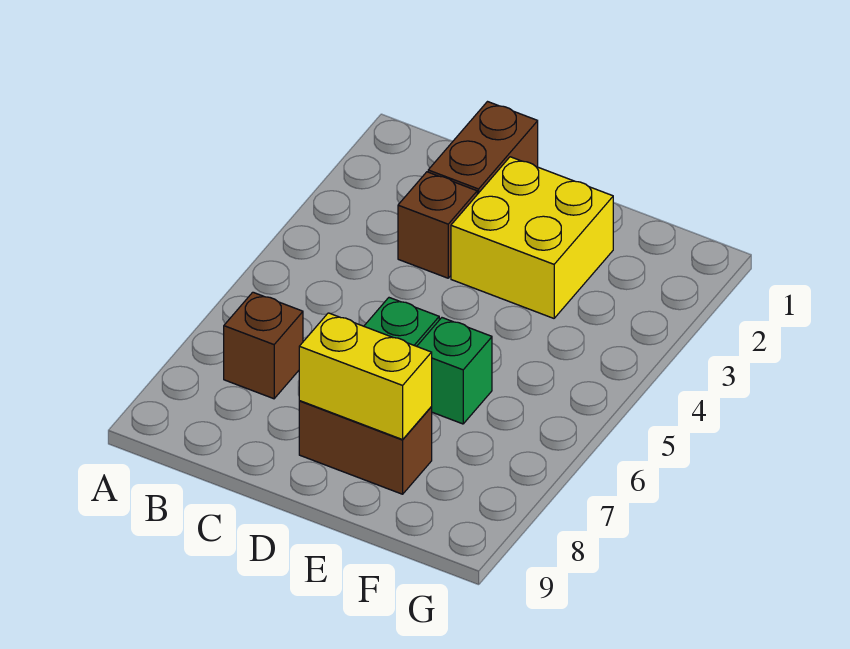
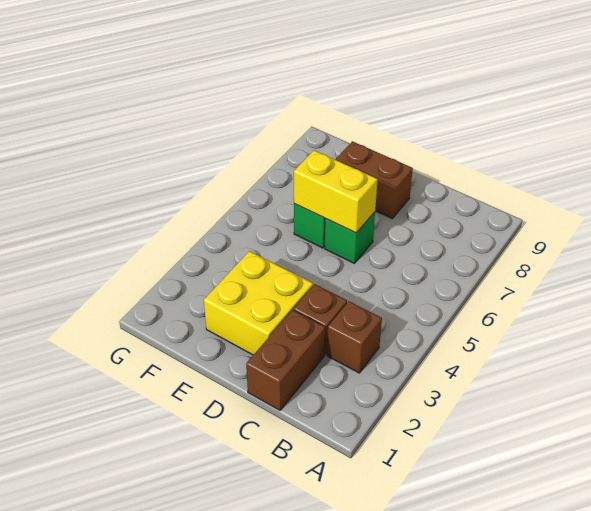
brown 1x1 brick [224,292,303,399] -> brown 1x1 brick moved to [327,301,382,373]
yellow 1x2 brick [299,313,432,440] -> yellow 1x2 brick moved to [294,150,378,233]

